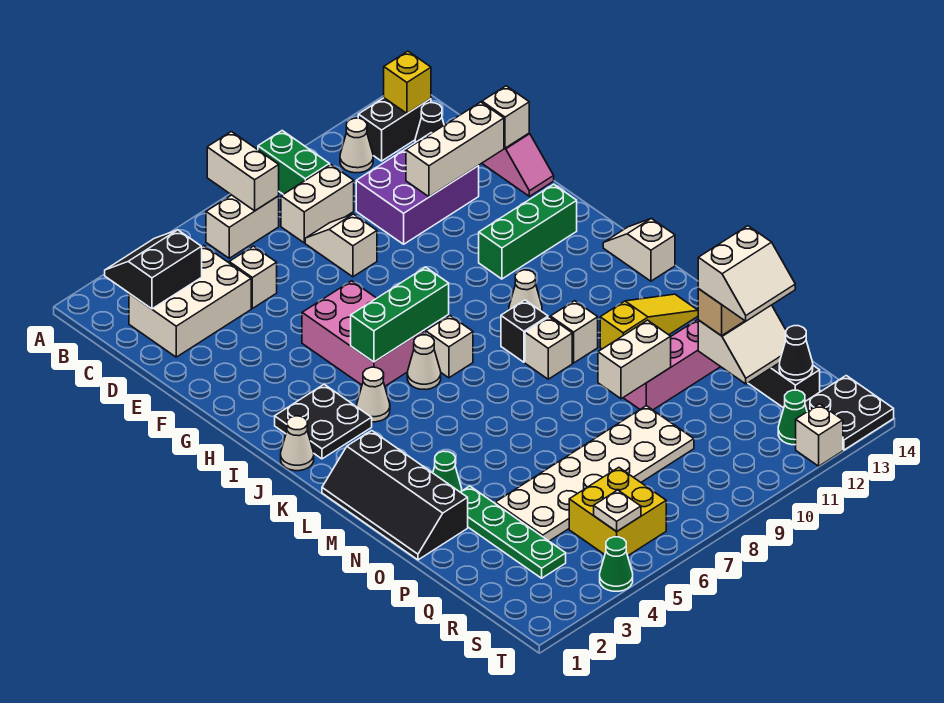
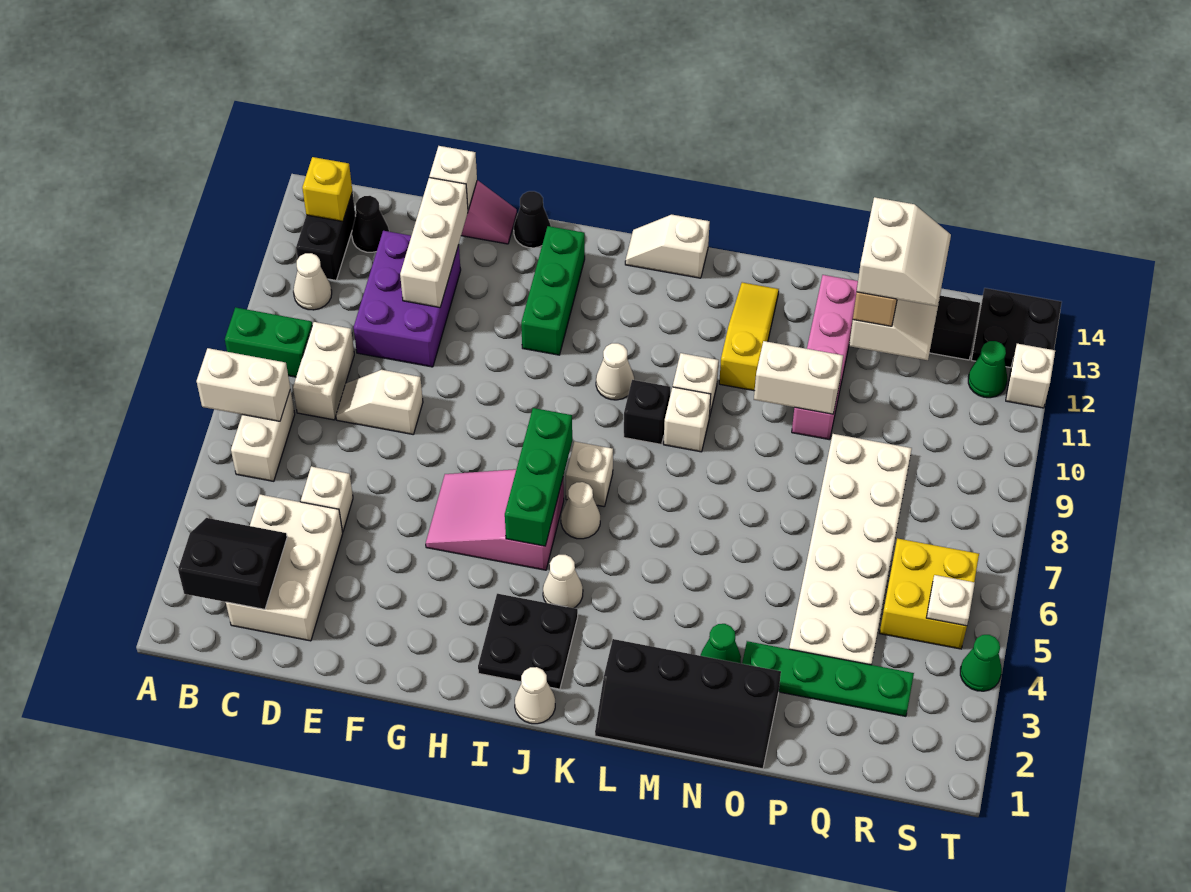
black 2x2 slope [105,230,202,309] -> black 2x2 slope turned to [178,518,287,609]
pink 2x3 brick [302,281,423,386] -> pink 2x3 slope [426,469,564,570]
white 1x2 brick [598,320,671,399] -> white 1x2 brick turned to [754,341,843,414]
black 1x1 cone [779,326,813,380] -> black 1x1 cone moved to [514,191,551,248]

